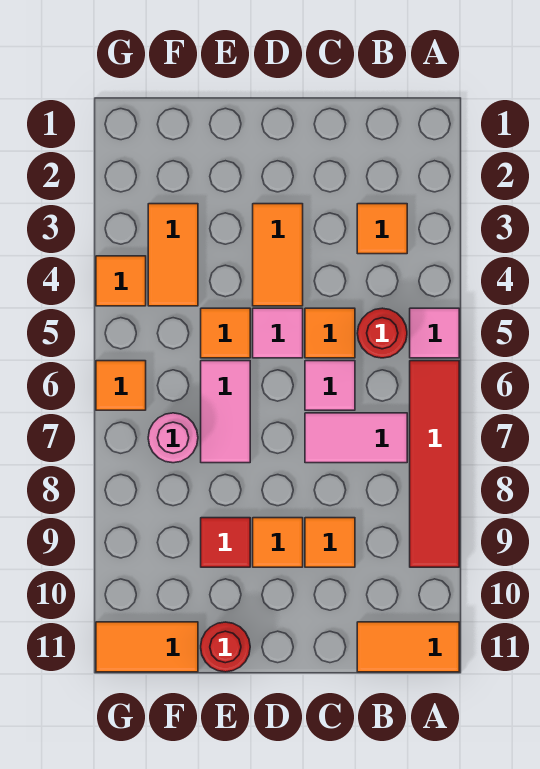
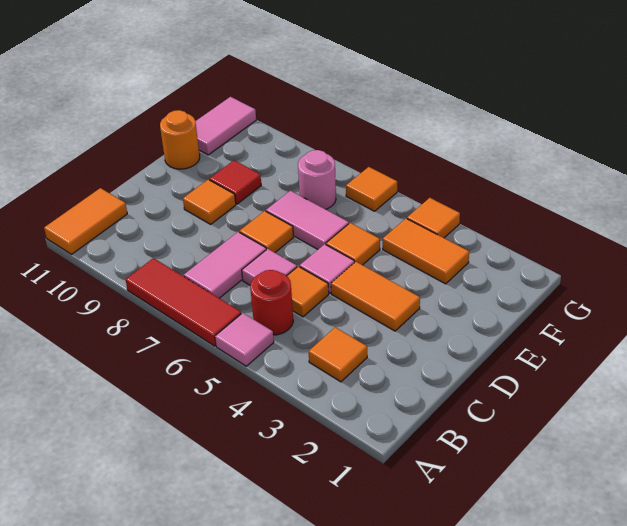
red 1x4 tile [410,361,459,567] -> red 1x3 tile [126,258,241,346]
orange 1x1 tile [305,518,355,567] -> orange 1x1 tile moved to [239,211,293,253]
red 1x1 round brick [201,622,250,672] -> orange 1x1 round brick [160,110,200,169]
orange 1x2 tile [96,622,198,672] -> pink 1x2 tile [195,97,256,155]

